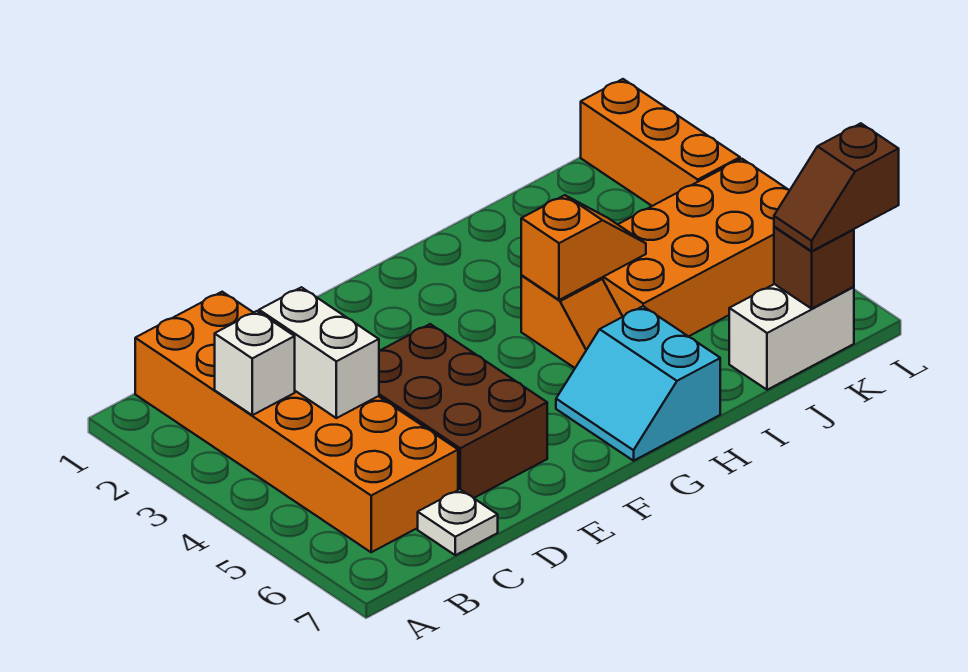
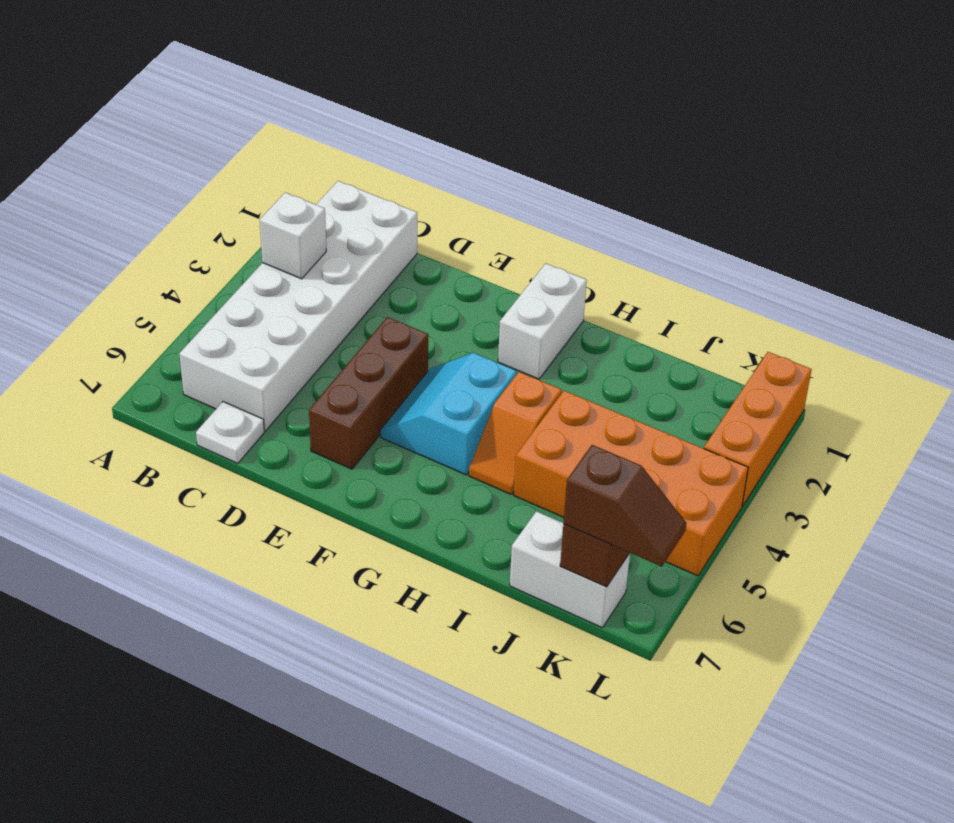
orange 2x6 brick [135,292,458,552] -> white 2x6 brick [179,181,417,431]
white 1x2 brick [259,287,379,418] -> white 1x2 brick moved to [498,264,587,379]
brown 2x3 brick [379,324,547,498] -> brown 1x3 brick [309,317,428,469]
cyan 2x2 slope [556,306,720,461] -> cyan 2x2 slope moved to [380,353,517,475]
orange 1x2 slope [521,195,646,300] -> none
brown 1x2 slope [774,123,899,251] -> brown 1x2 slope turned to [563,445,686,567]

